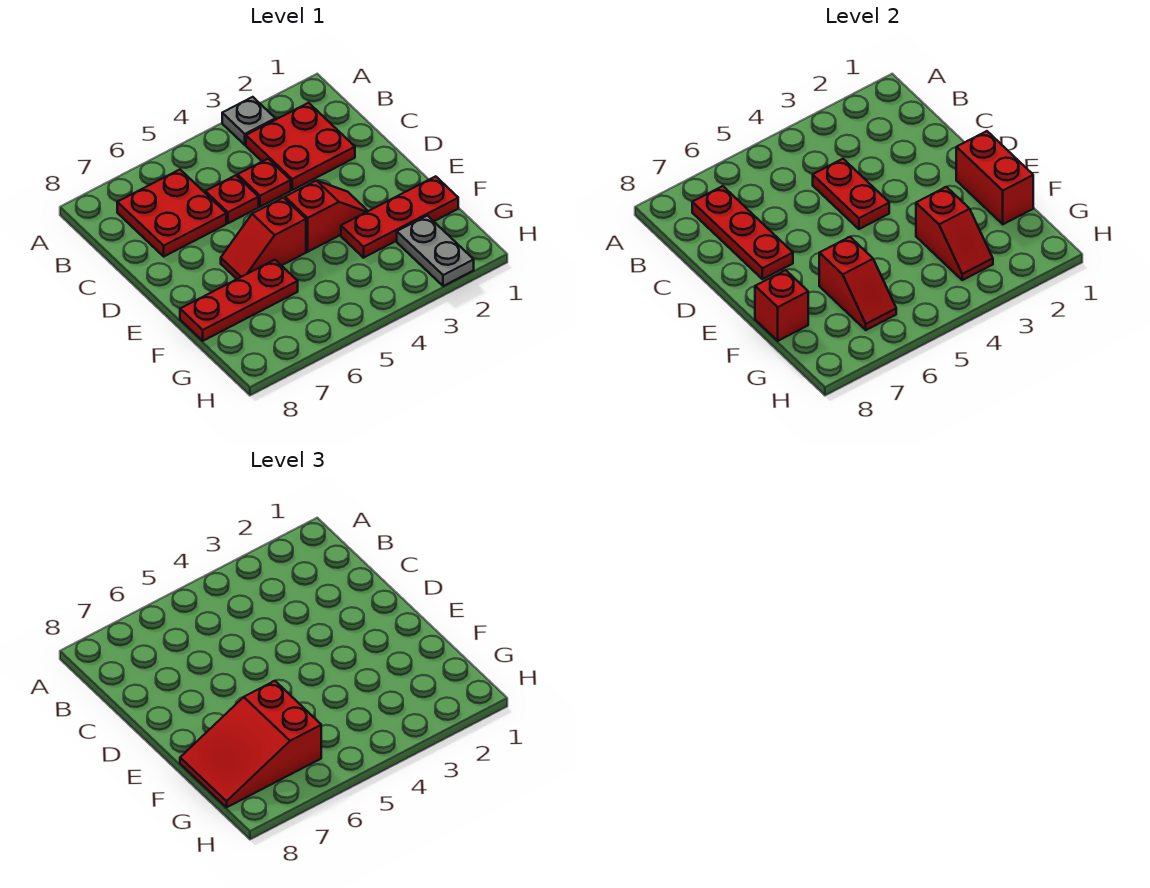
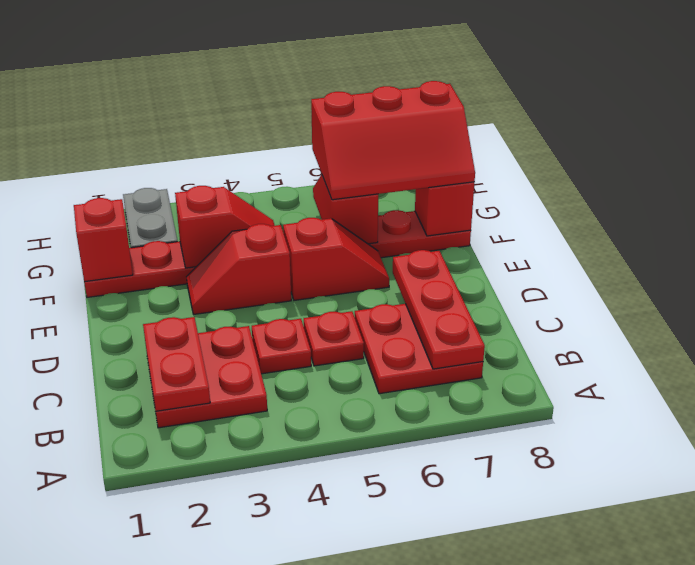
grey 1x1 plate [222,97,275,145] -> none
red 1x2 plate [813,159,889,229] -> red 1x2 plate moved to [143,317,210,411]
red 1x2 brick [956,131,1033,224] -> red 1x1 brick [74,198,133,282]
red 1x2 slope [916,187,993,280] -> red 1x2 slope turned to [175,186,275,268]
red 2x3 slope [180,681,321,807] -> red 2x3 slope turned to [311,81,475,200]

